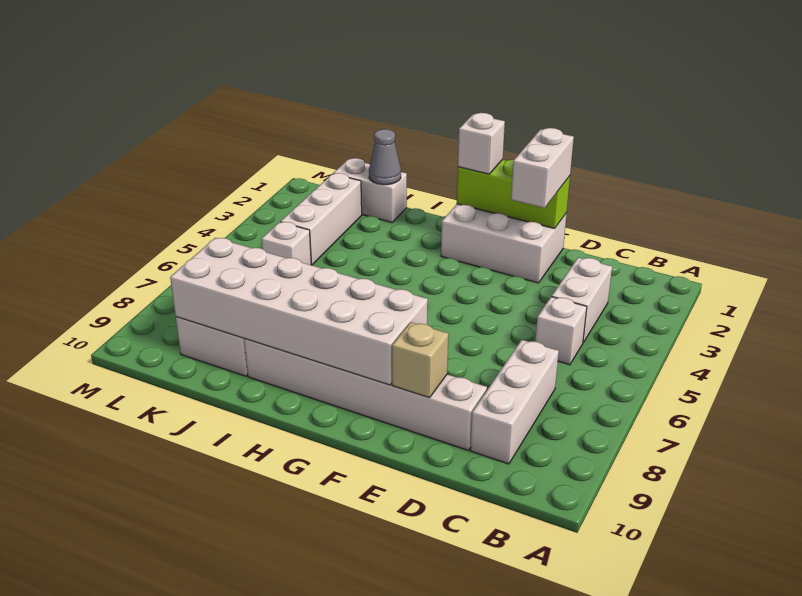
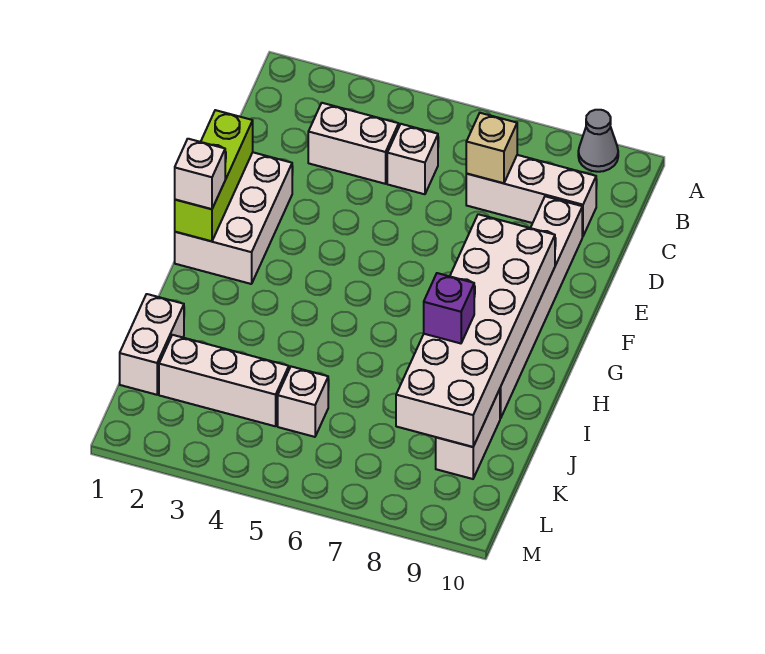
white 1x2 brick [511,128,574,208] -> none
tan 1x1 brick [392,322,448,398] -> tan 1x1 brick moved to [466,113,517,183]
none -> purple 1x1 brick [424,273,474,343]
grey 1x1 cone [369,129,401,185] -> grey 1x1 cone moved to [578,110,618,172]

